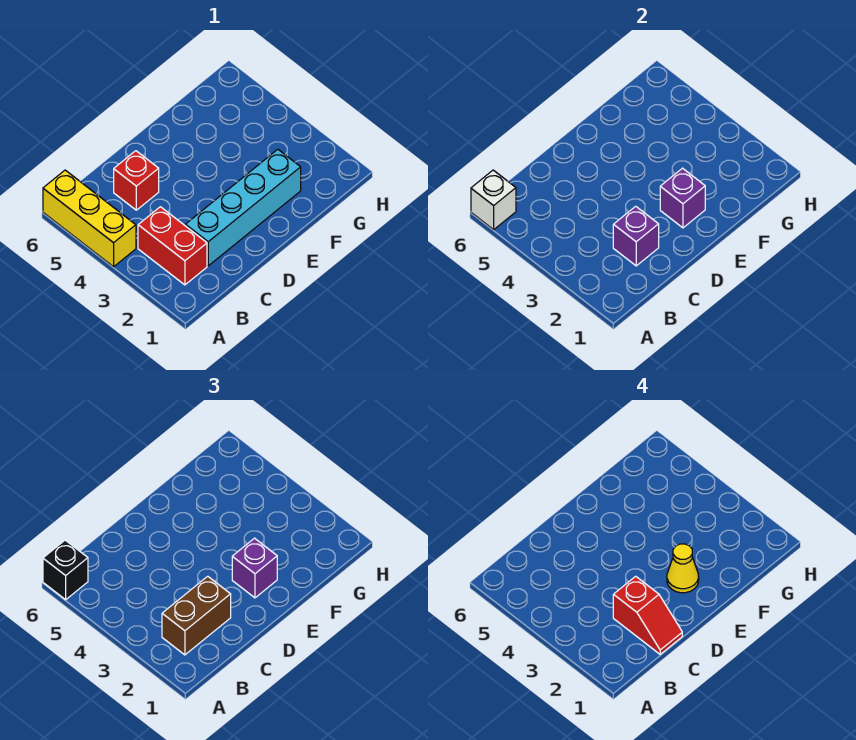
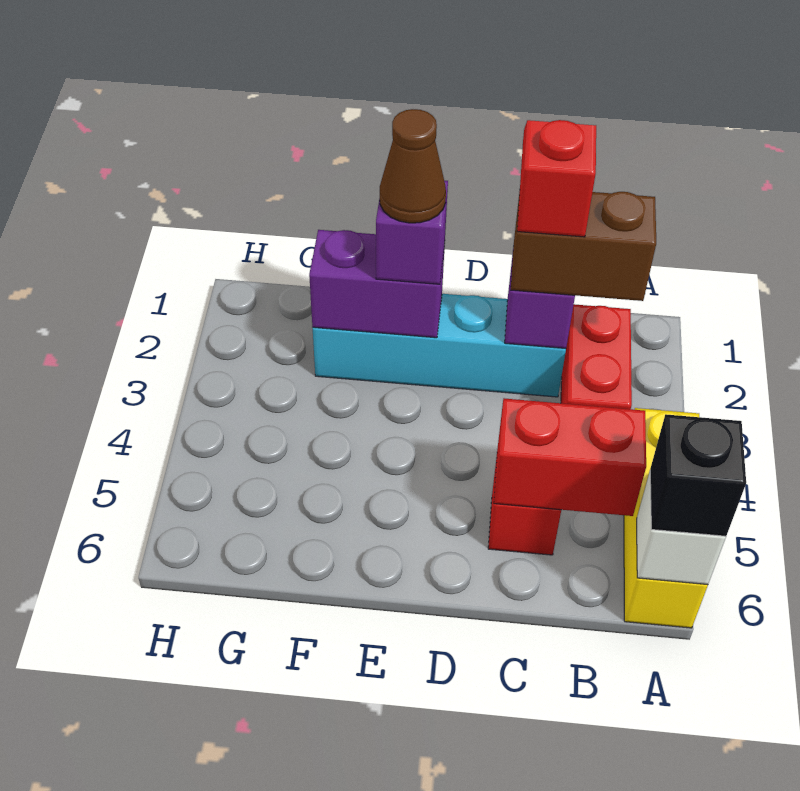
none -> red 1x2 brick [494,398,646,516]
purple 1x1 brick [660,168,705,228] -> purple 1x2 brick [309,230,445,338]
yellow 1x1 cone [667,544,699,593] -> brown 1x1 cone [380,109,446,223]

